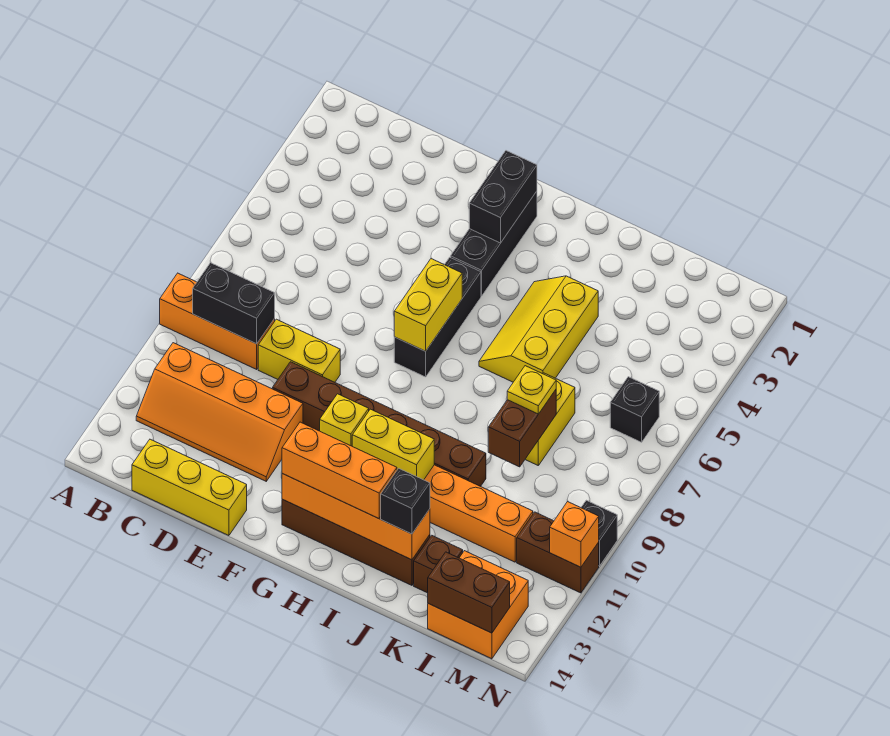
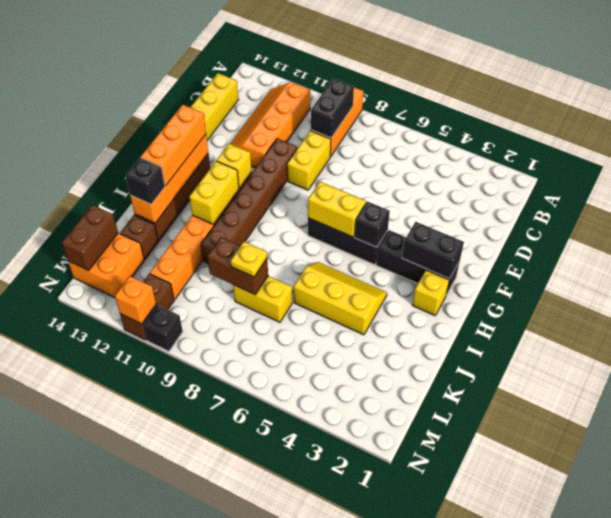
none -> yellow 1x1 brick [412,270,449,316]
black 1x1 brick [610,377,659,442] -> black 1x1 brick moved to [354,201,390,247]

